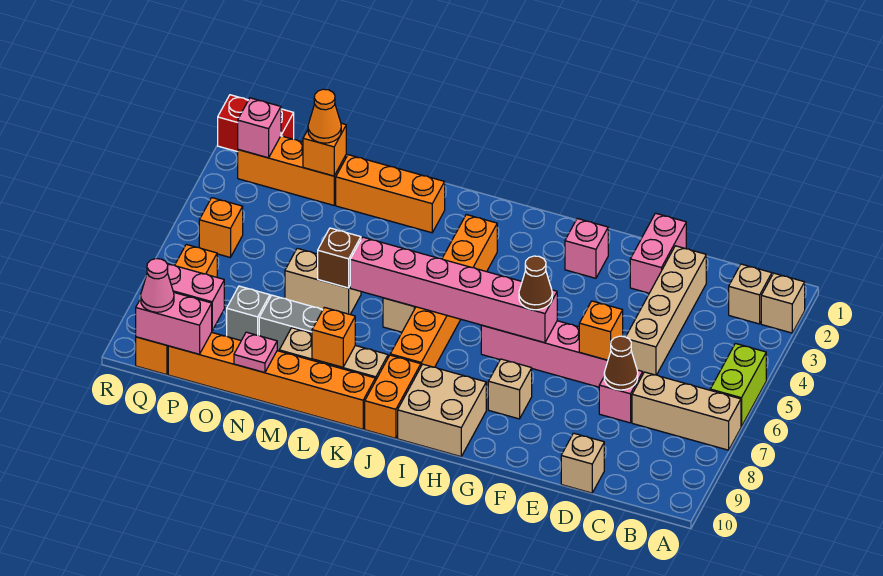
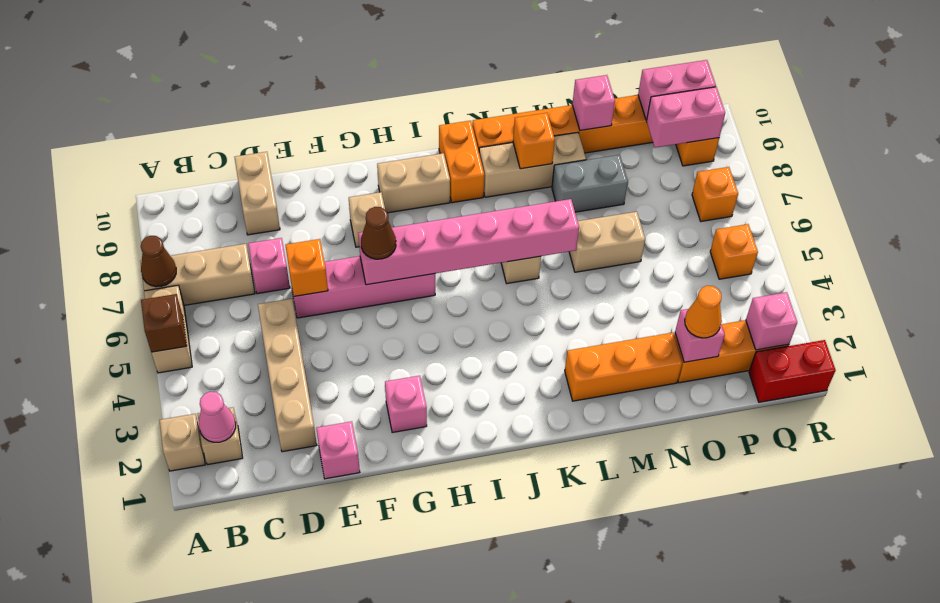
lime 1x2 brick [710,343,766,427] -> tan 1x2 brick [144,286,192,373]
brown 1x1 cone [604,336,638,390] -> brown 1x1 cone moved to [141,236,176,287]
tan 1x1 brick [561,433,604,493] -> tan 1x2 brick [234,152,280,235]
pink 1x2 brick [630,213,686,293] -> pink 1x1 brick [316,421,360,479]
tan 2x2 brick [398,364,486,457] -> tan 1x2 brick [377,153,450,213]
orange 1x6 brick [390,215,497,367] -> none
brown 1x1 brick [318,228,361,288] -> brown 1x1 brick moved to [141,294,187,352]
pink 1x1 plate [234,332,277,373] -> pink 1x1 brick [572,75,615,130]
orange 1x1 brick [303,123,346,176] -> pink 1x1 brick [675,309,725,362]
grey 1x1 brick [227,286,270,340] -> none
pink 1x1 cone [141,259,174,312] -> pink 1x1 cone moved to [199,392,236,442]

